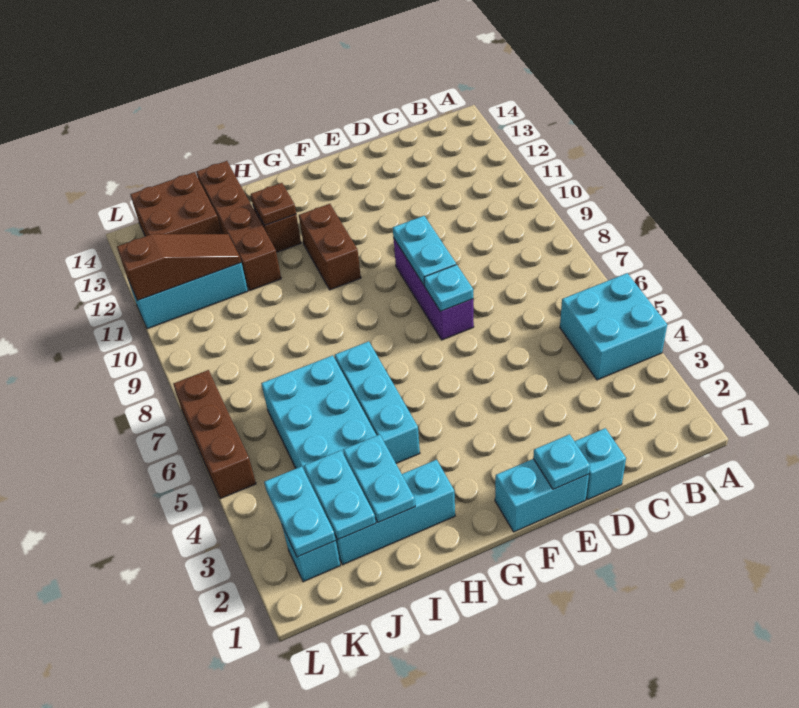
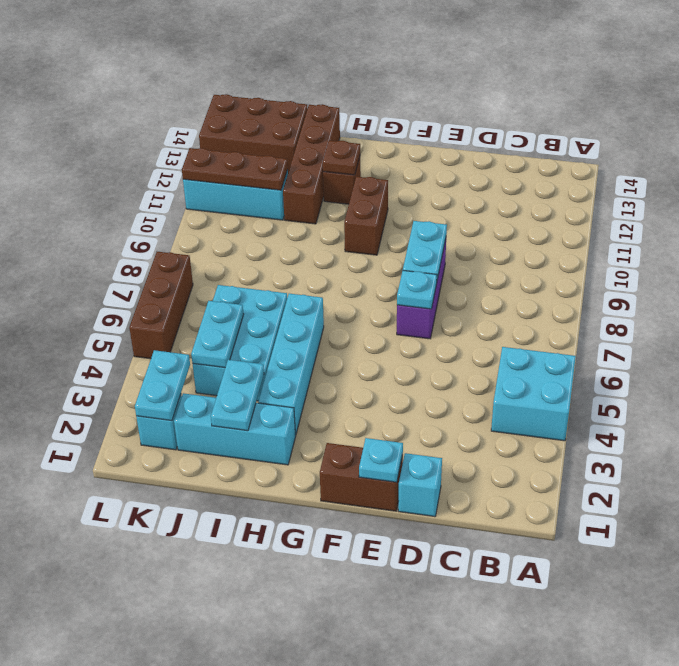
cyan 1x2 brick [495,459,589,532] -> brown 1x2 brick [320,443,403,511]
cyan 1x3 brick [335,341,420,463] -> cyan 1x4 brick [258,294,324,435]
cyan 1x2 plate [304,451,376,540] -> cyan 1x2 plate moved to [191,301,244,368]
brown 1x3 slope [117,234,241,301] -> brown 1x3 plate [182,148,288,190]
brown 2x2 brick [130,172,221,236] -> brown 2x3 brick [199,94,308,172]

